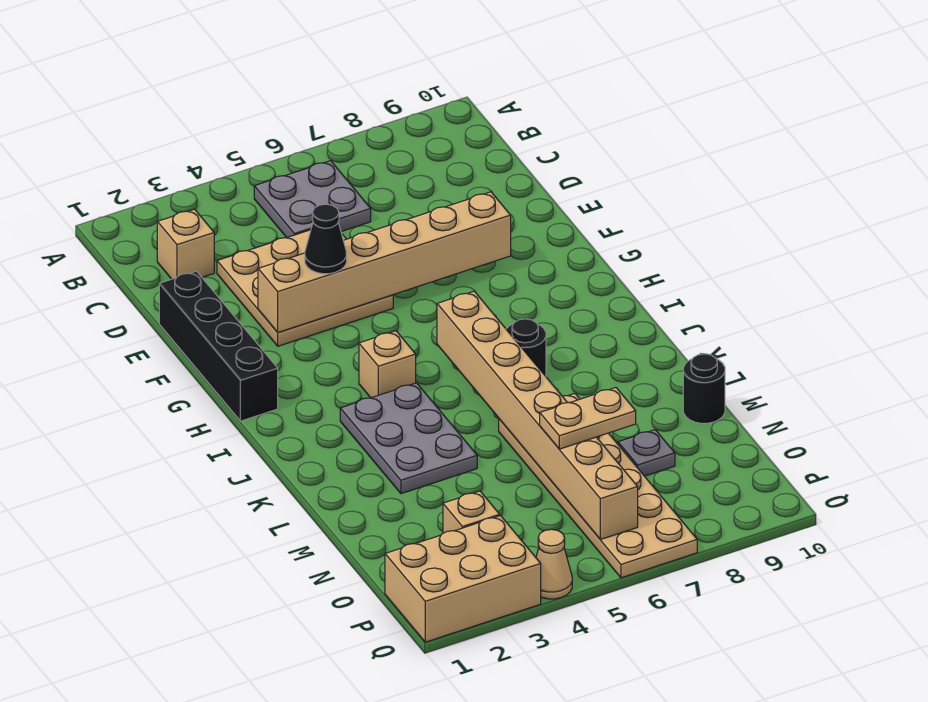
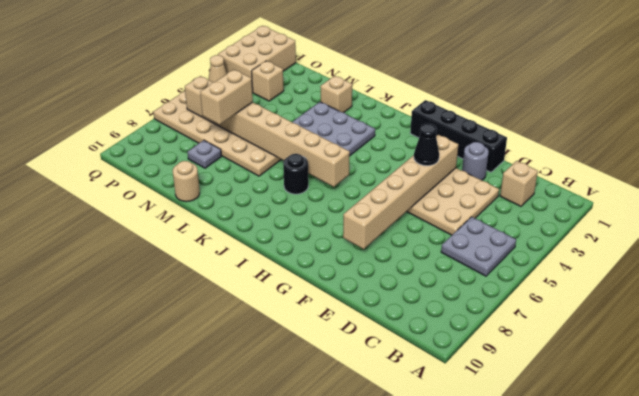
none -> grey 1x1 round brick [462,142,489,180]
tan 1x1 brick [359,331,416,398] -> tan 1x1 brick moved to [320,76,352,113]
black 1x1 round brick [683,354,725,423] -> tan 1x1 round brick [173,161,200,202]
tan 1x2 plate [540,388,636,449] -> tan 1x2 brick [200,70,253,125]

